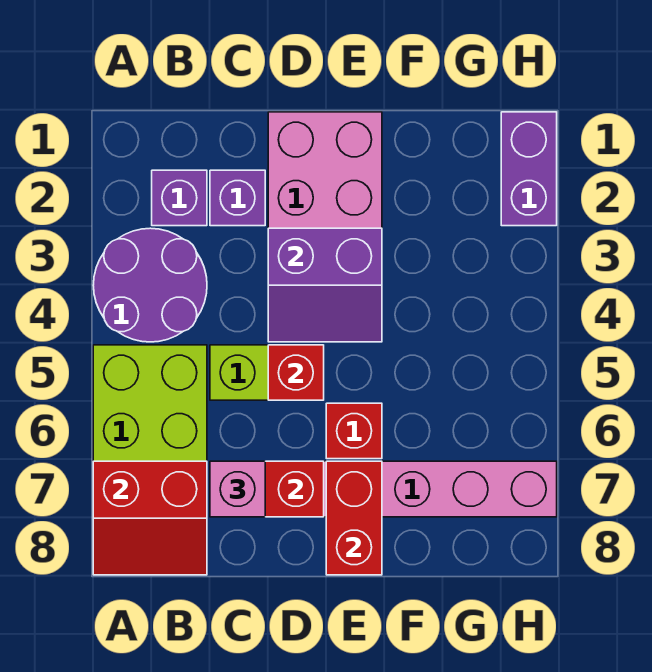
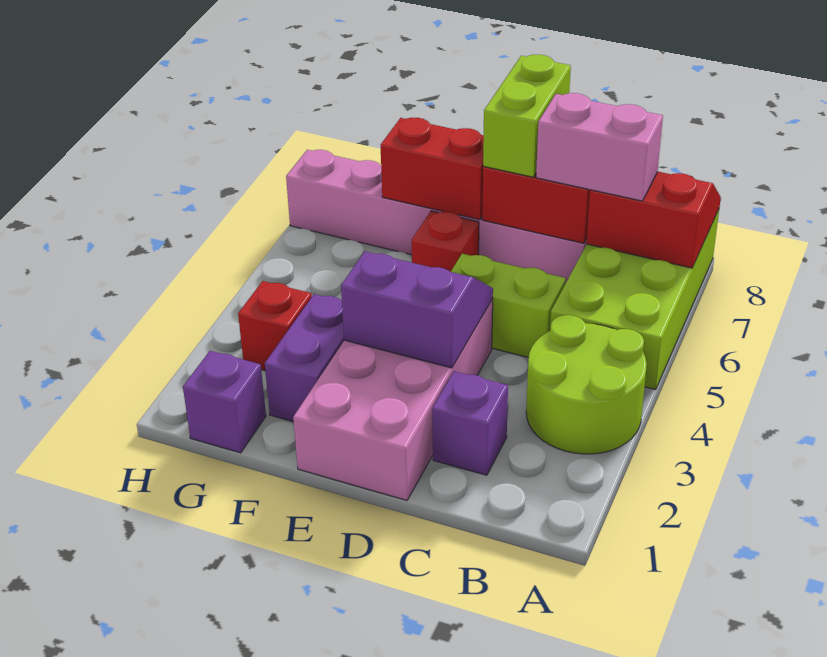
purple 2x2 round brick [93,228,207,342] -> lime 2x2 round brick [526,315,647,454]
purple 1x1 brick [152,170,207,226] -> purple 1x1 brick moved to [183,351,266,453]
pink 1x1 brick [210,461,265,517] -> pink 1x2 brick [536,93,663,201]
red 1x1 brick [268,345,324,400] -> red 1x1 brick moved to [238,281,312,370]
none -> lime 1x2 brick [483,55,571,177]
red 1x2 brick [326,461,382,575] -> red 1x2 brick turned to [381,118,484,220]
purple 1x2 brick [501,112,557,226] -> purple 1x2 brick moved to [265,294,344,422]

